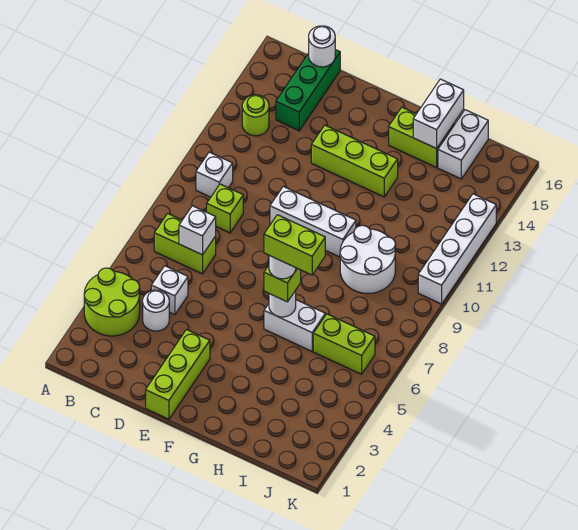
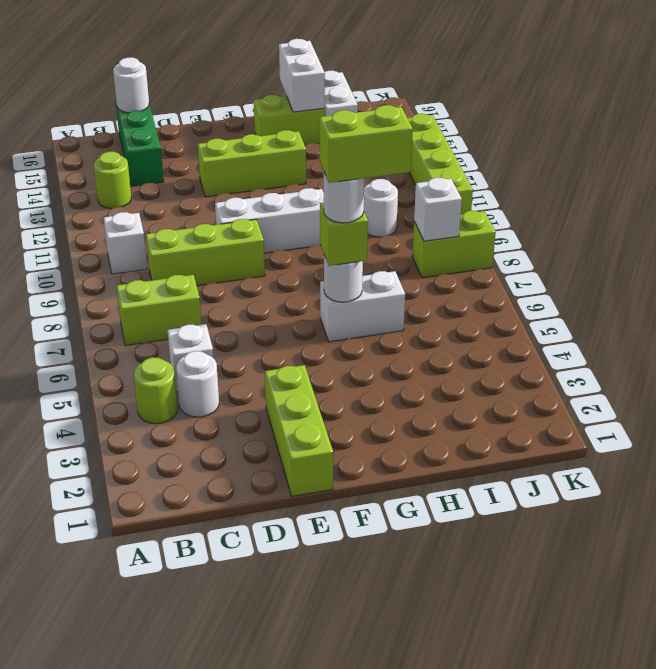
lime 2x2 round brick [84,268,140,336] -> lime 1x1 round brick [134,357,178,424]
white 1x1 brick [179,206,216,255] -> white 1x1 brick moved to [414,178,462,241]
lime 1x1 brick [207,184,243,233] -> lime 1x3 brick [146,219,265,286]
white 2x2 round brick [340,225,396,293] -> white 1x1 round brick [364,179,398,237]
lime 1x2 brick [313,314,375,374] -> lime 1x2 brick moved to [412,211,496,278]
white 1x4 brick [418,194,496,304] -> lime 1x4 brick [408,114,473,214]

